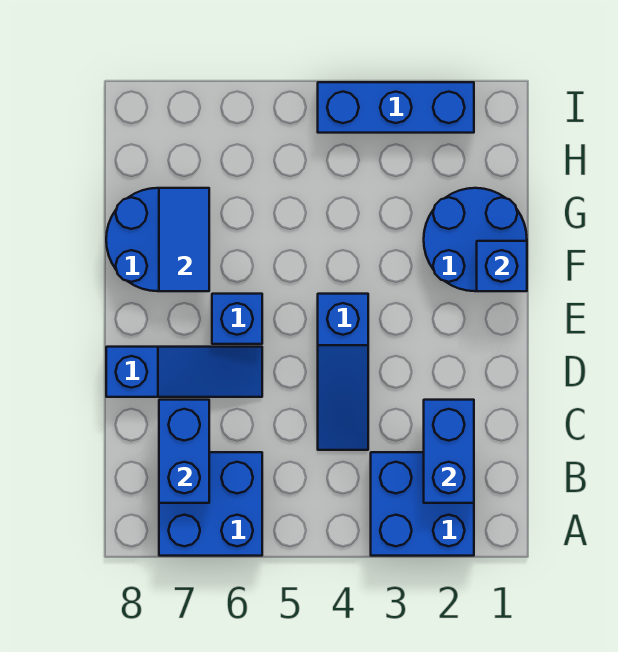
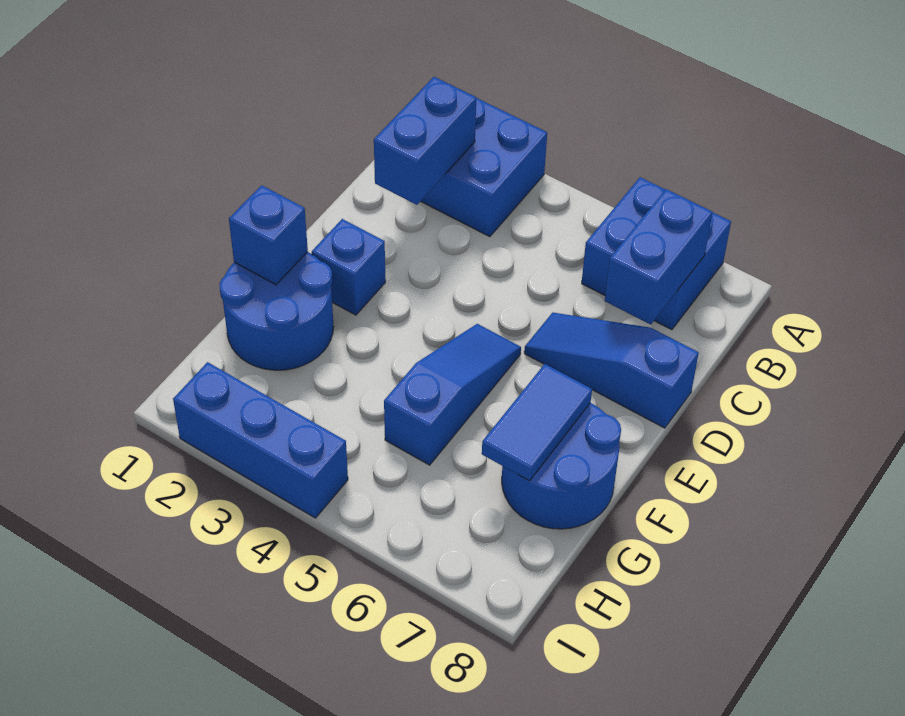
blue 1x3 slope [318,294,368,450] -> blue 1x3 slope moved to [384,324,521,465]
blue 1x1 brick [212,294,262,344] -> blue 1x1 brick moved to [312,219,386,315]

